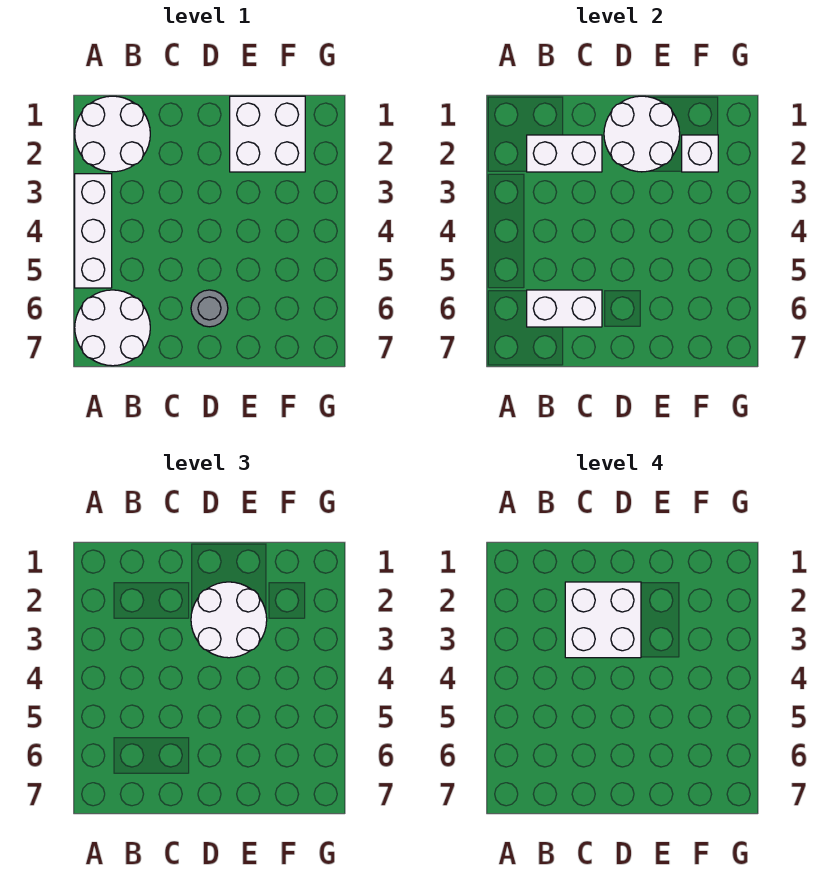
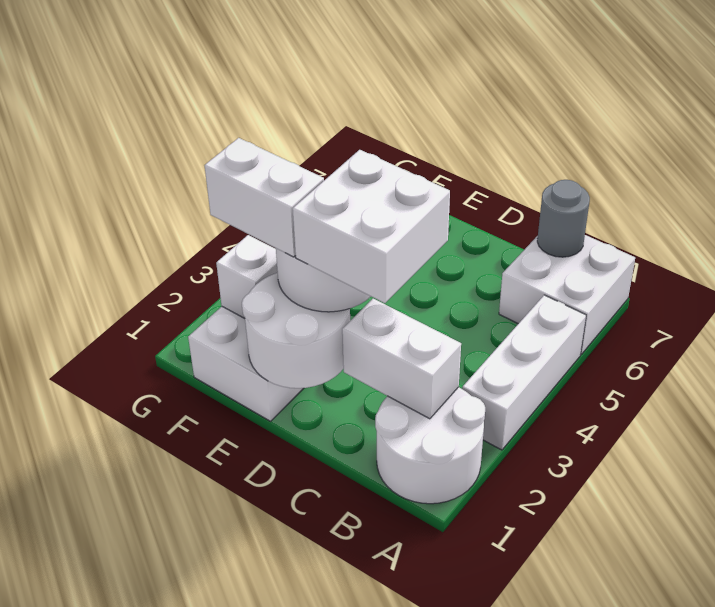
white 2x2 round brick [75,290,150,366] -> white 2x2 brick [499,235,635,354]
white 1x2 brick [527,290,602,327] -> white 1x2 brick moved to [204,138,324,257]
grey 1x1 round brick [191,290,228,327] -> grey 1x1 round brick moved to [537,180,590,257]

